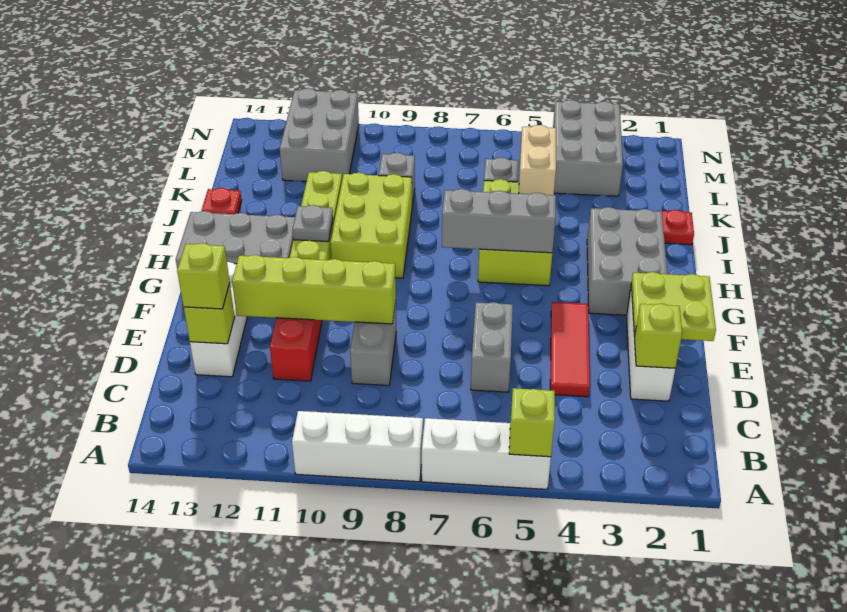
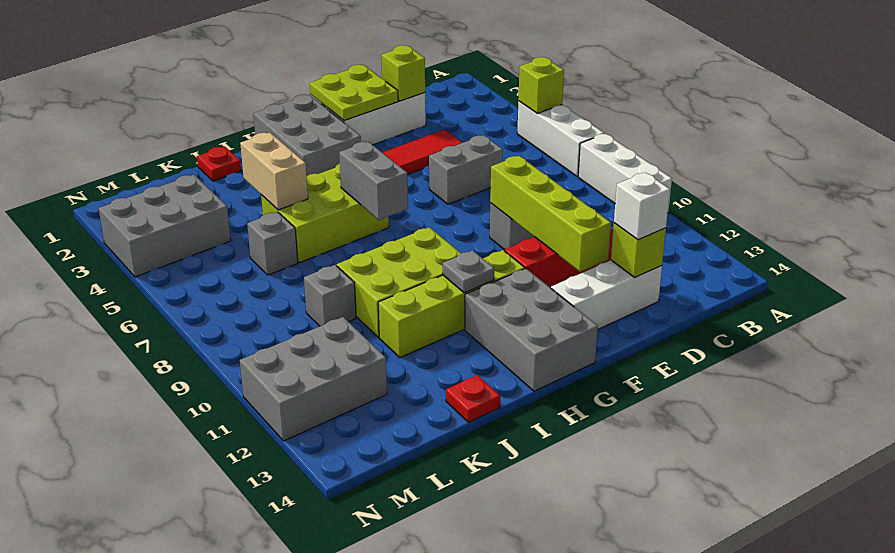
lime 1x1 brick [177,243,230,309] -> white 1x1 brick [614,172,670,240]
grey 2x3 brick [587,207,667,315] -> grey 2x3 brick turned to [253,95,361,176]
grey 1x3 brick [442,189,556,253] -> grey 1x2 brick [339,142,408,220]
tan 1x2 brick [519,125,556,195] -> tan 1x2 brick turned to [240,132,308,210]

